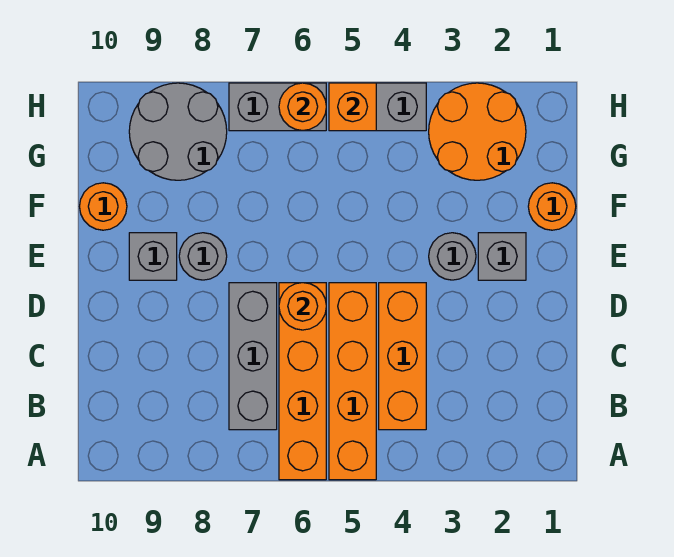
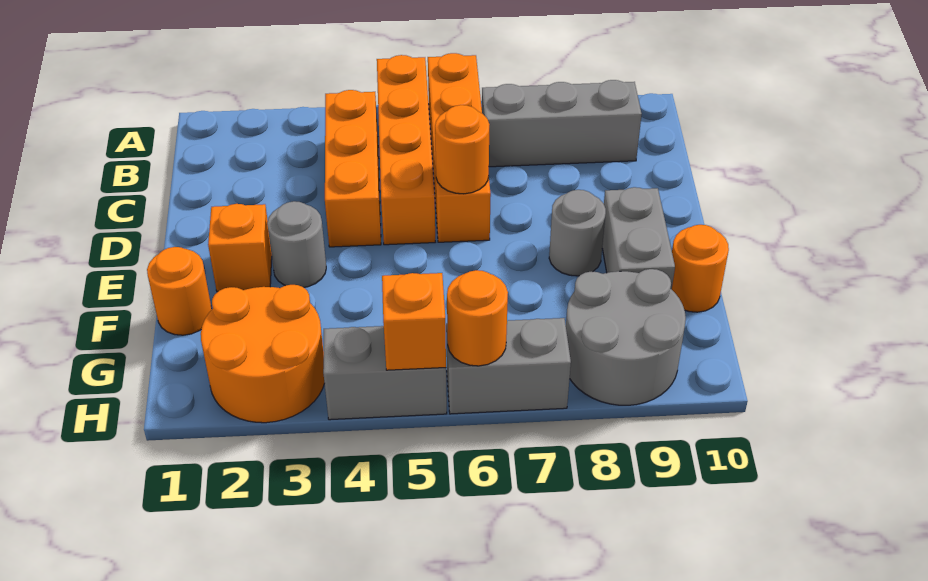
grey 1x3 brick [229,283,277,430] -> grey 1x3 brick turned to [482,80,642,167]
grey 1x1 brick [478,233,526,280] -> orange 1x1 brick [208,204,272,292]
grey 1x1 brick [129,233,177,280] -> grey 1x2 brick [602,187,675,289]

